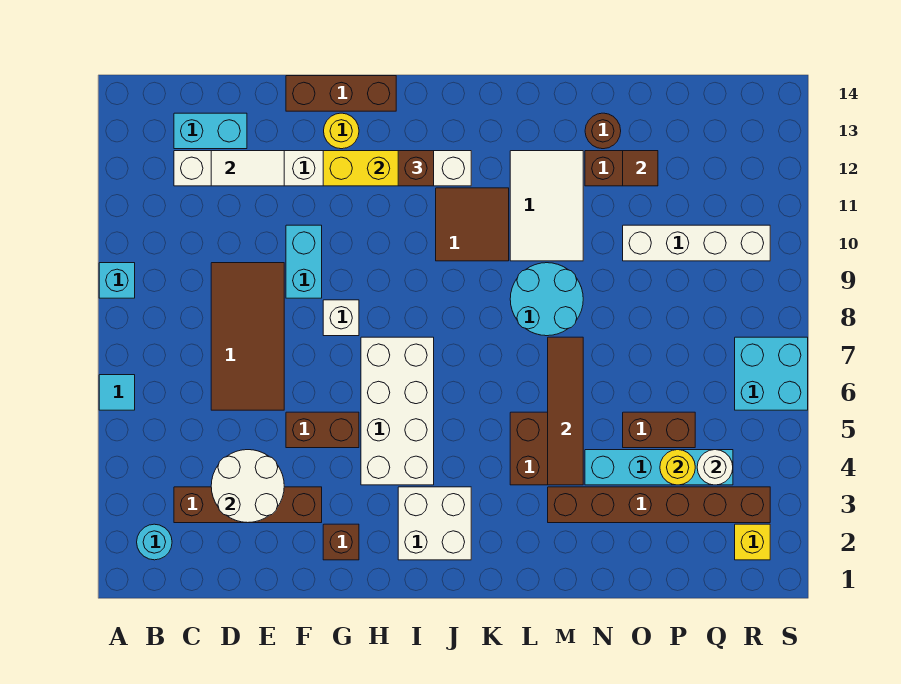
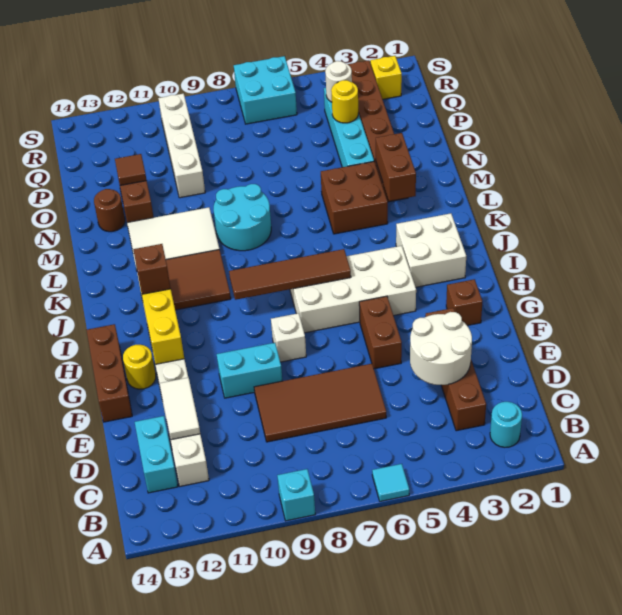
brown 1x4 tile [548,337,583,485] -> brown 1x4 tile moved to [229,249,351,300]
brown 1x2 brick [623,412,695,448] -> brown 1x2 brick moved to [376,133,416,201]

